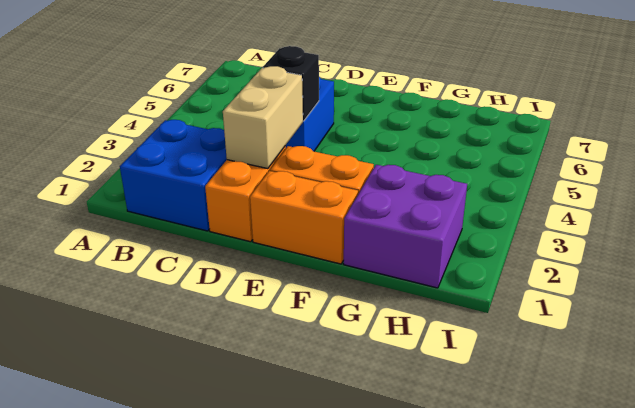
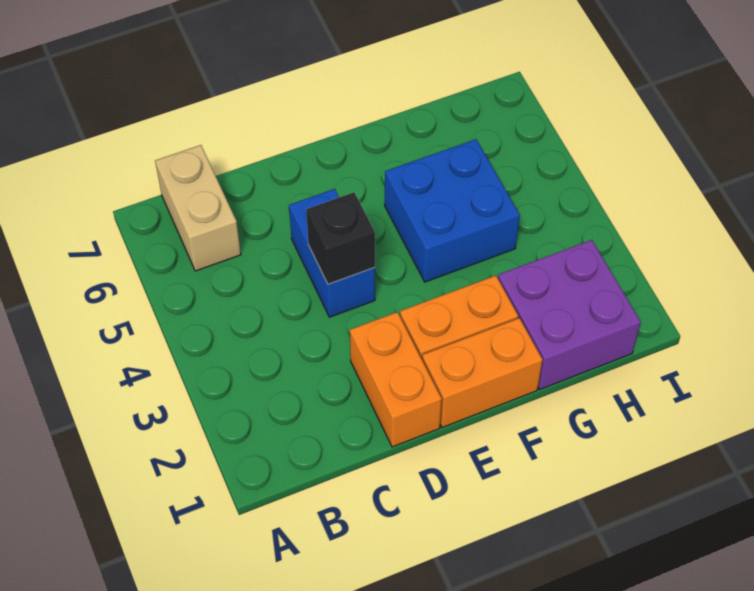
blue 2x2 brick [120,120,227,231] -> blue 2x2 brick moved to [385,139,520,282]
tan 1x2 brick [223,66,303,169] -> tan 1x2 brick moved to [155,145,241,271]

